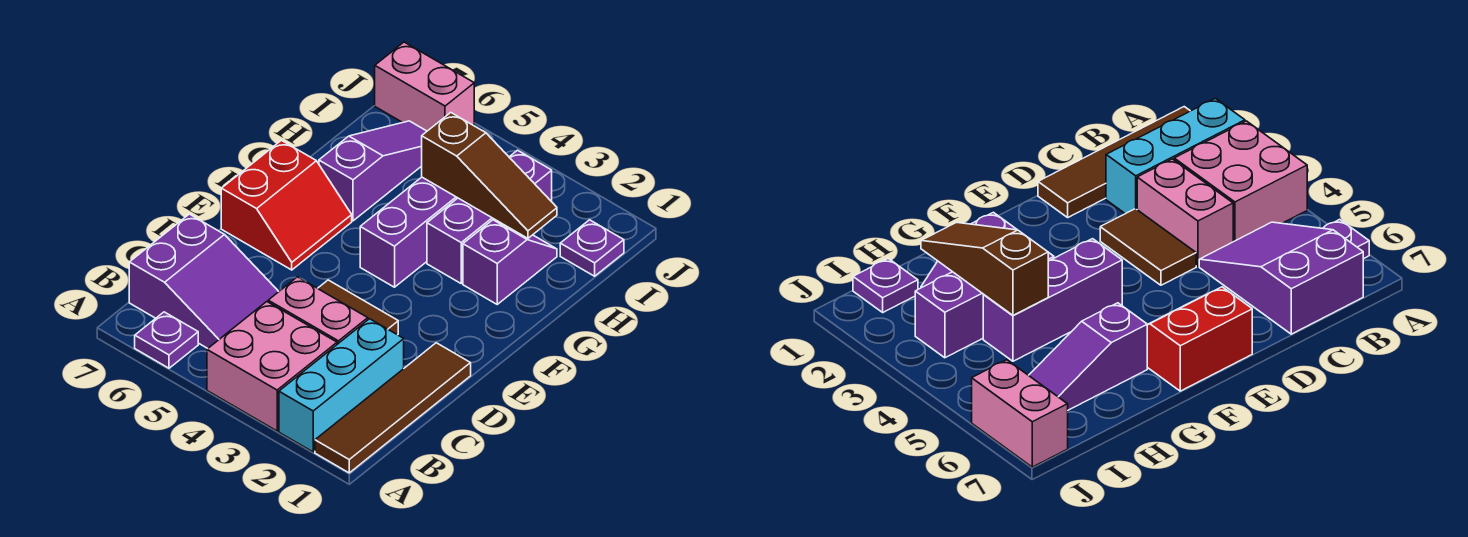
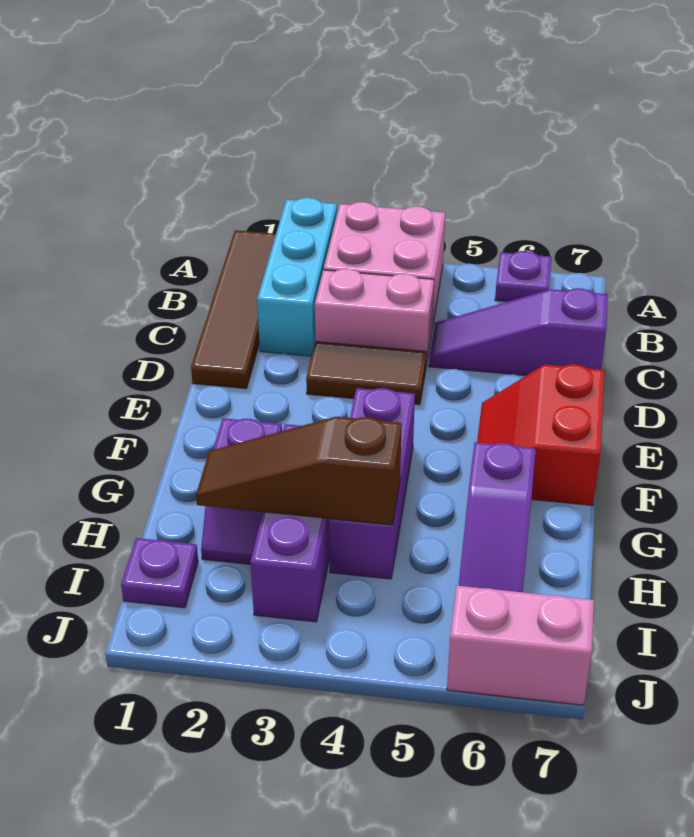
purple 2x3 slope [129,214,279,348] -> purple 1x3 slope [429,288,608,376]

